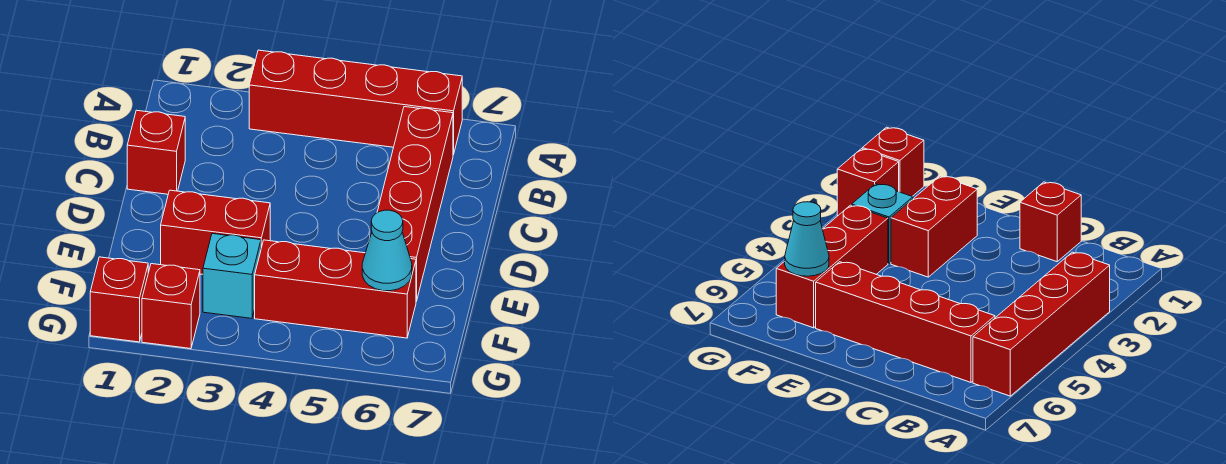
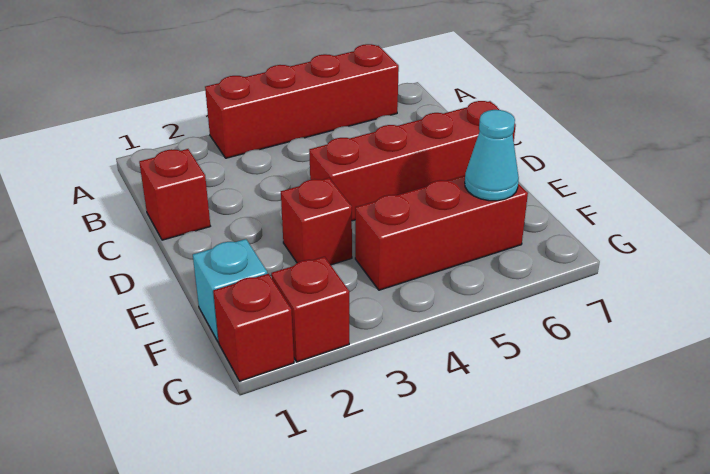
red 1x4 brick [377,107,453,301] -> red 1x4 brick turned to [309,101,516,221]
red 1x2 brick [161,190,270,274] -> red 1x1 brick [281,178,352,265]
cyan 1x1 brick [203,234,261,318] -> cyan 1x1 brick moved to [193,239,268,342]

